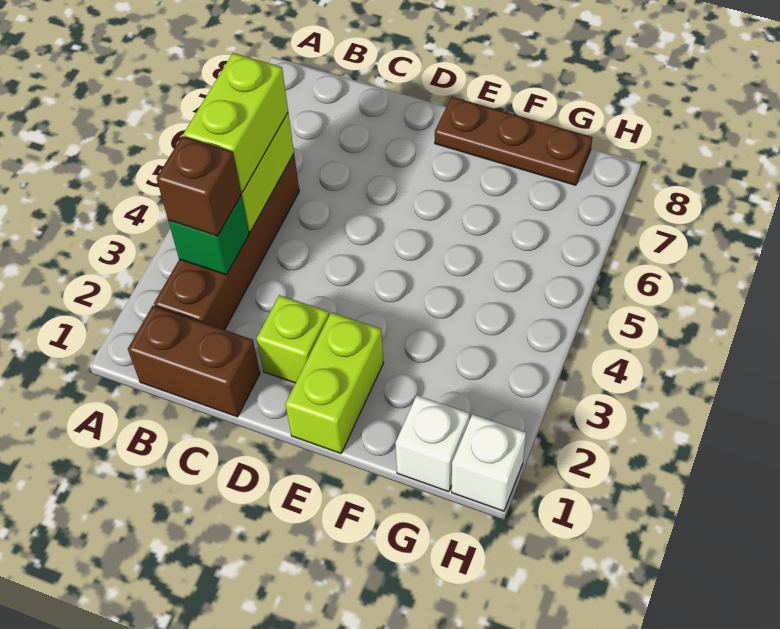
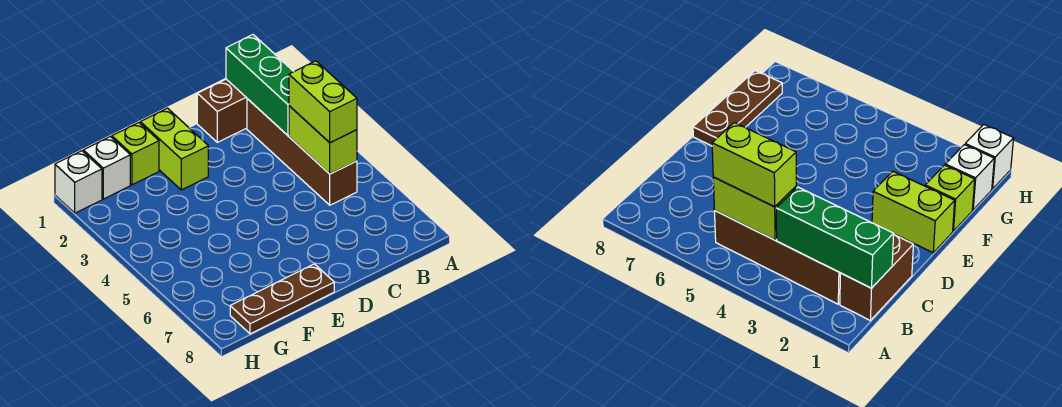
green 1x1 brick [169,195,249,275] -> green 1x3 brick [226,35,294,135]
brown 1x1 brick [157,136,241,236] -> none
lime 1x1 brick [257,295,329,383] -> lime 1x1 brick moved to [112,123,159,185]

